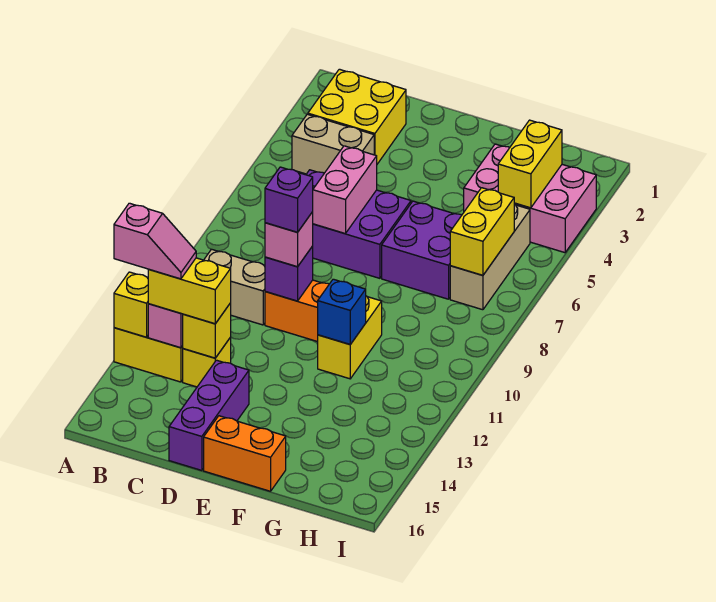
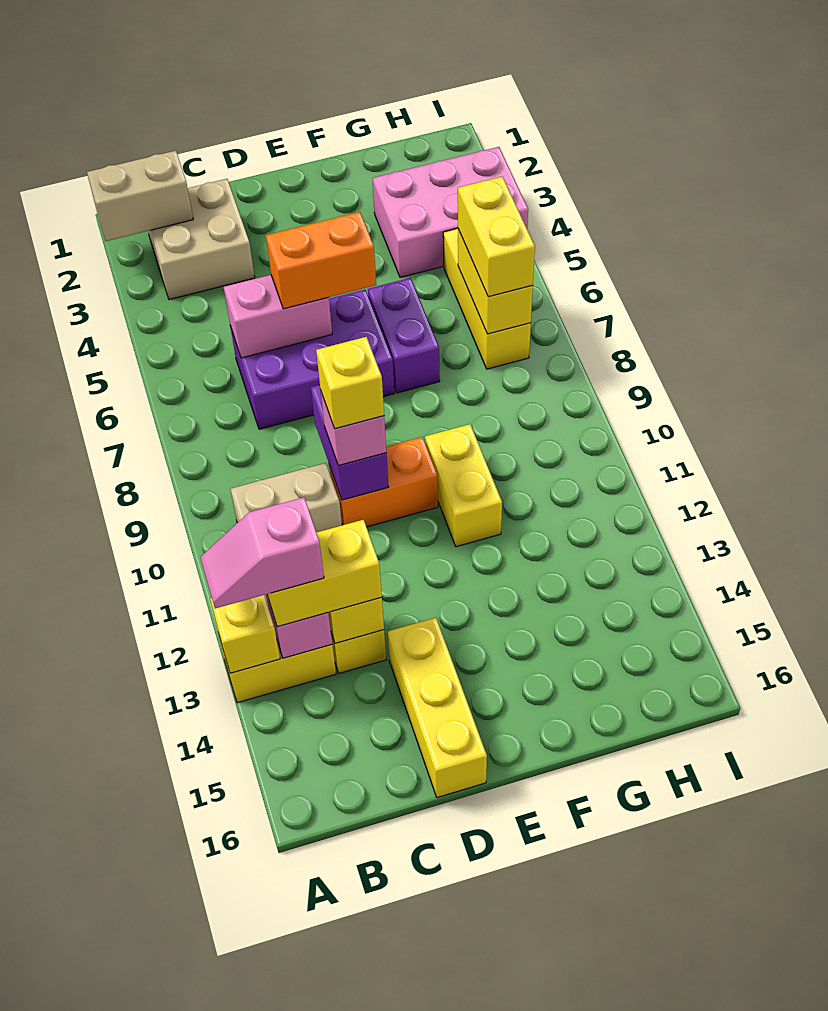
pink 1x2 slope [114,203,196,279] -> pink 1x2 slope turned to [200,497,324,608]
yellow 2x2 brick [308,69,406,164] -> tan 2x2 brick [148,179,255,300]
tan 1x2 brick [292,114,374,174] -> tan 1x2 brick moved to [87,151,193,241]
pink 1x2 brick [313,146,377,234] -> pink 1x2 brick turned to [224,275,332,358]
purple 1x1 brick [265,246,313,301] -> purple 1x2 brick [311,385,389,500]
purple 1x1 brick [265,167,313,232] -> yellow 1x1 brick [316,337,384,429]
purple 1x3 brick [169,360,249,470] -> yellow 1x3 brick [387,618,487,798]
orange 1x2 brick [204,416,286,491] -> orange 1x2 brick moved to [266,212,376,309]
purple 2x2 brick [382,201,462,299] -> purple 1x2 brick [368,278,440,393]
blue 1x1 brick [318,279,366,344] -> none
yellow 1x2 brick [498,120,562,208] -> yellow 1x2 brick moved to [458,176,535,297]
tan 1x3 brick [450,204,530,310] -> yellow 1x3 brick [443,228,531,369]

